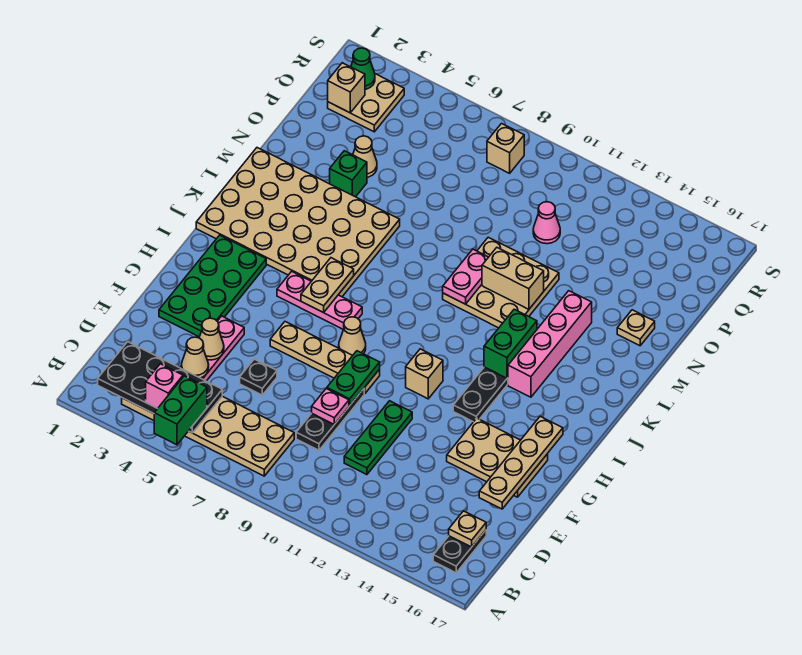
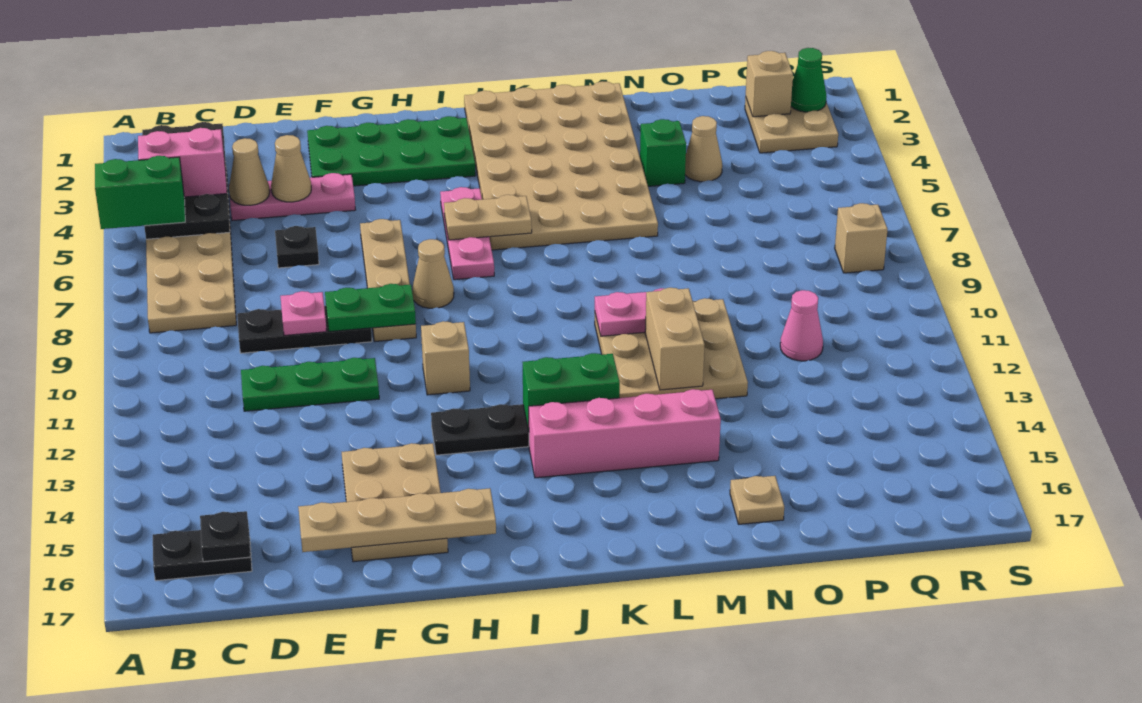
pink 1x1 brick [146,364,183,408] -> pink 1x2 brick [138,128,227,197]
tan 1x1 plate [449,511,486,547] -> black 1x1 plate [200,511,250,562]

